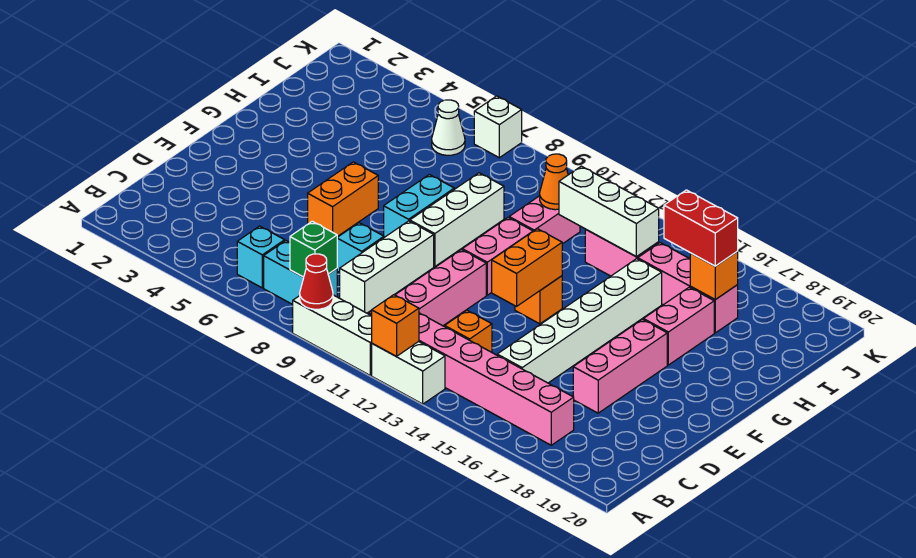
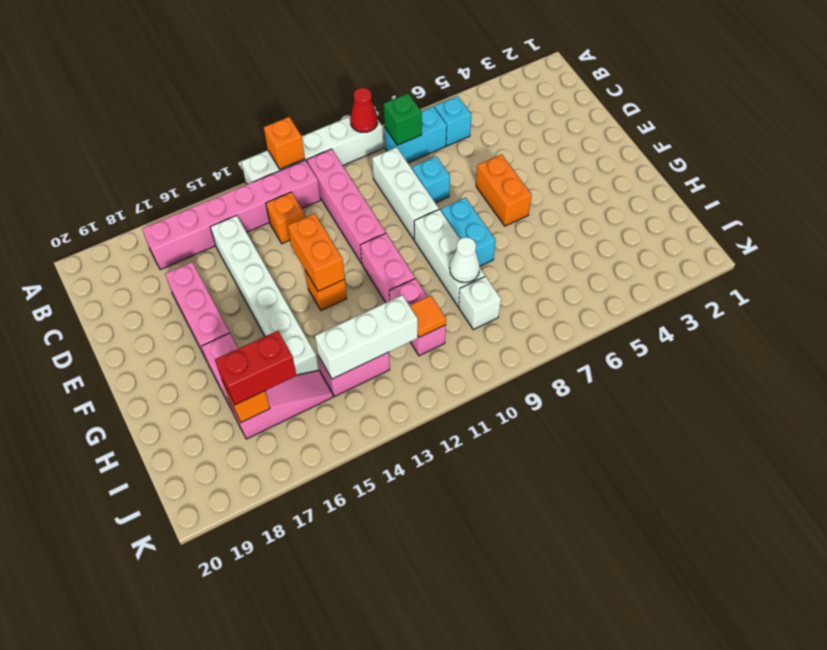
orange 1x1 cone [540,154,568,210] -> orange 1x1 tile [409,296,446,337]
pink 1x3 brick [638,243,738,333] -> pink 1x3 slope [228,370,333,439]
white 1x1 cone [432,100,465,155] -> white 1x1 cone moved to [450,237,480,282]
white 1x1 brick [474,96,522,158] -> white 1x1 brick moved to [458,276,501,329]

